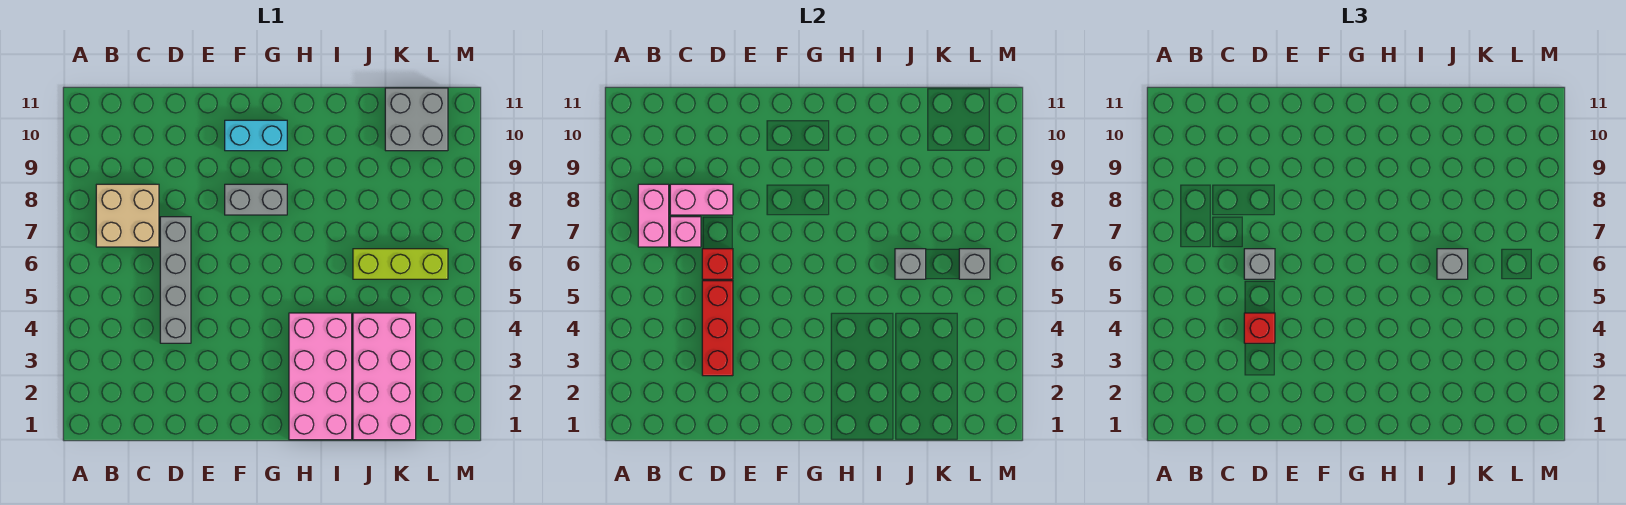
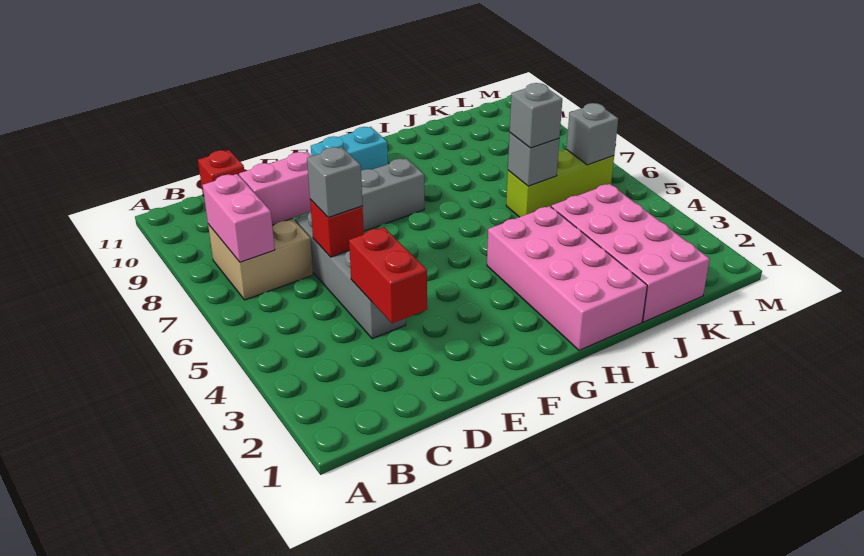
pink 1x1 brick [670,217,701,247] -> none
red 1x3 brick [702,281,733,376] -> red 1x2 brick [349,227,427,323]
red 1x1 brick [1244,313,1275,343] -> red 1x1 brick moved to [198,150,244,196]
grey 2x2 brick [385,88,448,151] -> none

